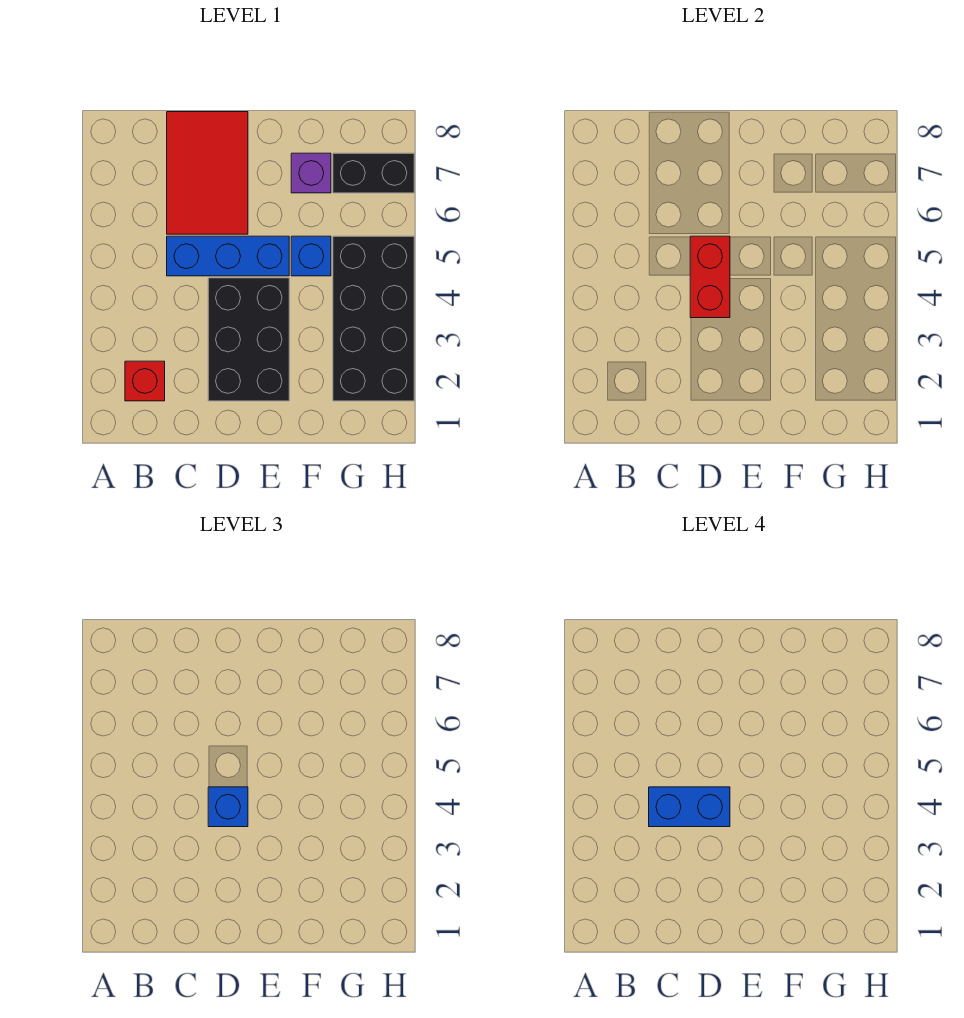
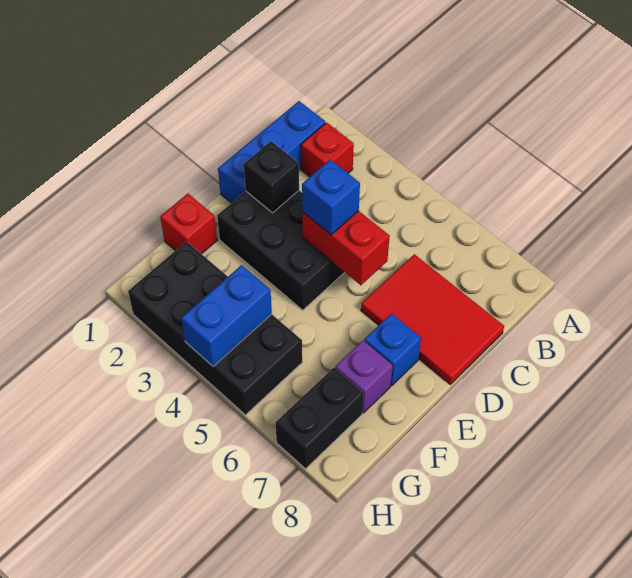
blue 1x2 brick [649,787,730,827] -> blue 1x2 brick moved to [181,265,272,366]
blue 1x3 brick [167,236,289,276] -> blue 1x3 brick moved to [218,101,325,203]
none -> black 1x1 brick [244,141,299,213]
none -> red 1x1 brick [160,194,217,254]
blue 1x1 brick [291,236,331,276] -> blue 1x1 brick moved to [364,314,421,386]

